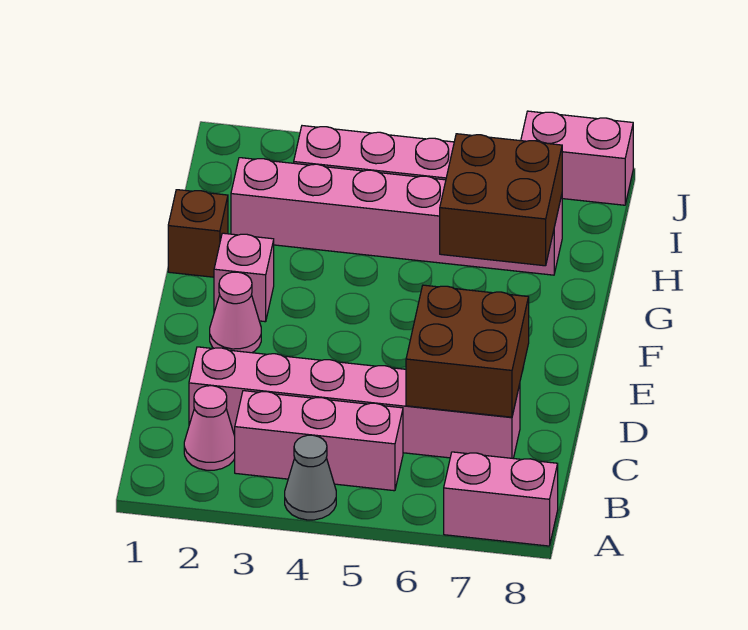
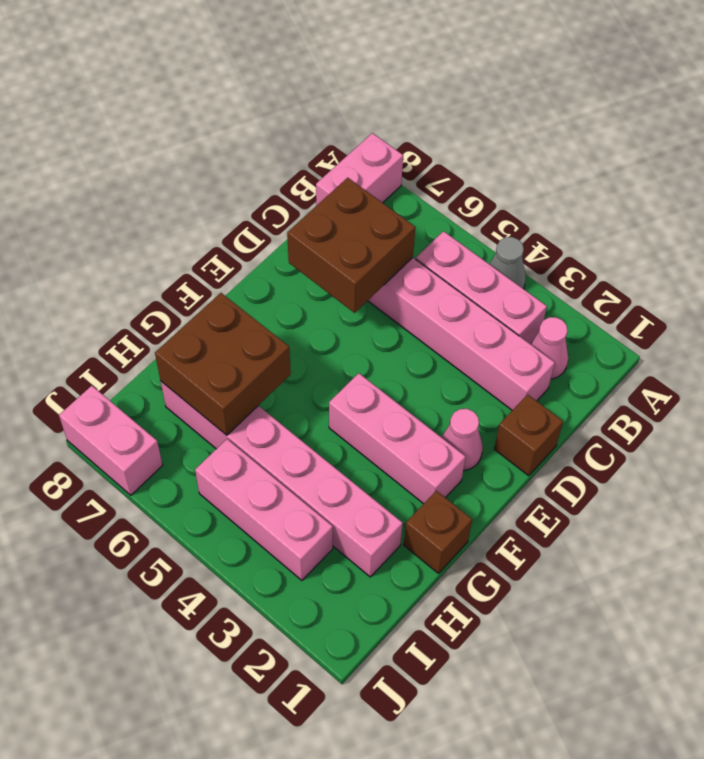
pink 1x2 brick [444,452,558,546] -> pink 1x2 brick turned to [316,133,403,206]
none -> brown 1x1 brick [494,395,563,476]
pink 1x1 brick [214,233,274,322] -> pink 1x3 brick [329,373,466,504]

